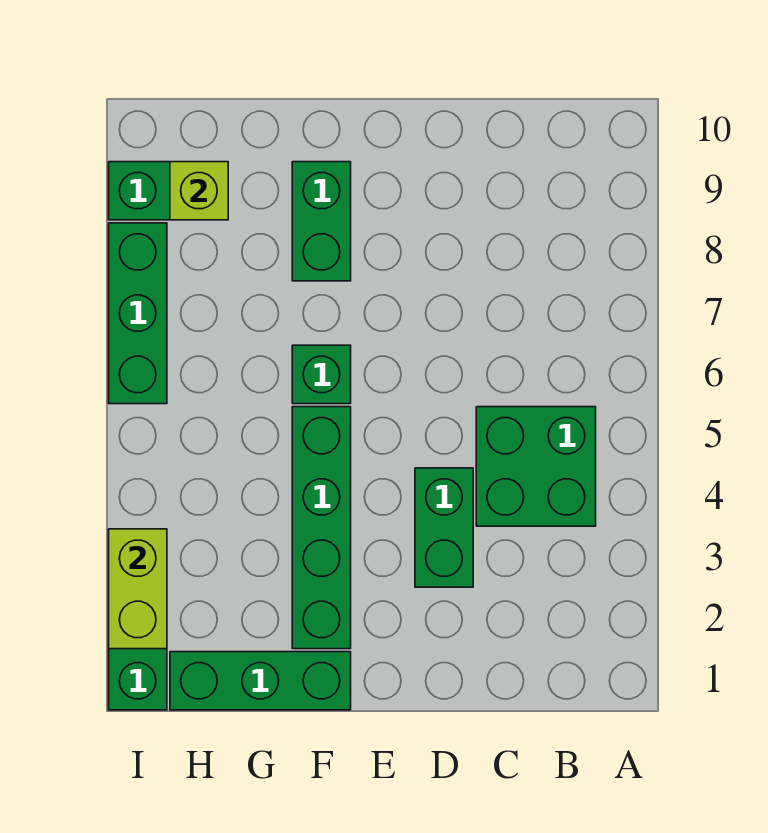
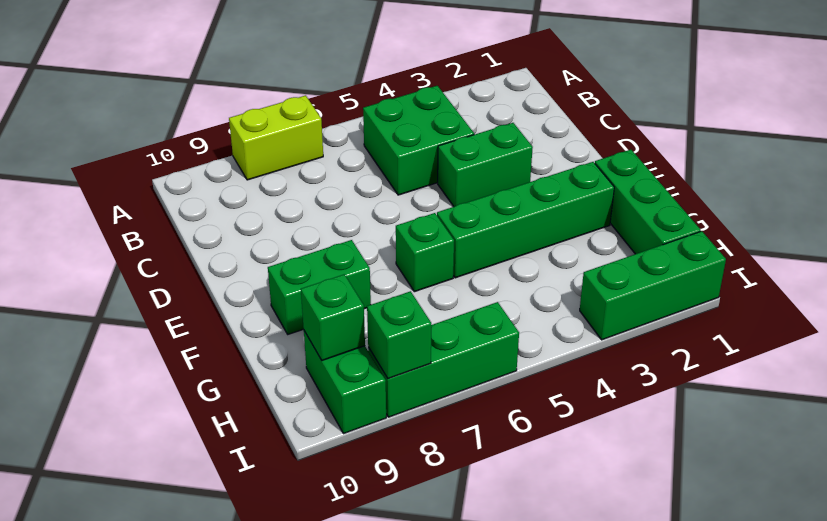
lime 1x1 brick [170,162,228,220] -> green 1x1 brick [301,274,365,360]
lime 1x2 brick [109,529,167,649] -> lime 1x2 brick moved to [229,95,323,180]
none -> green 1x1 brick [367,291,431,378]

